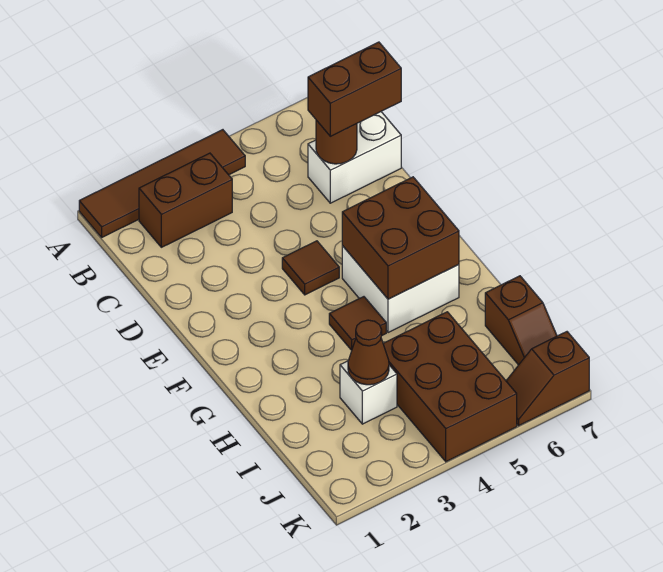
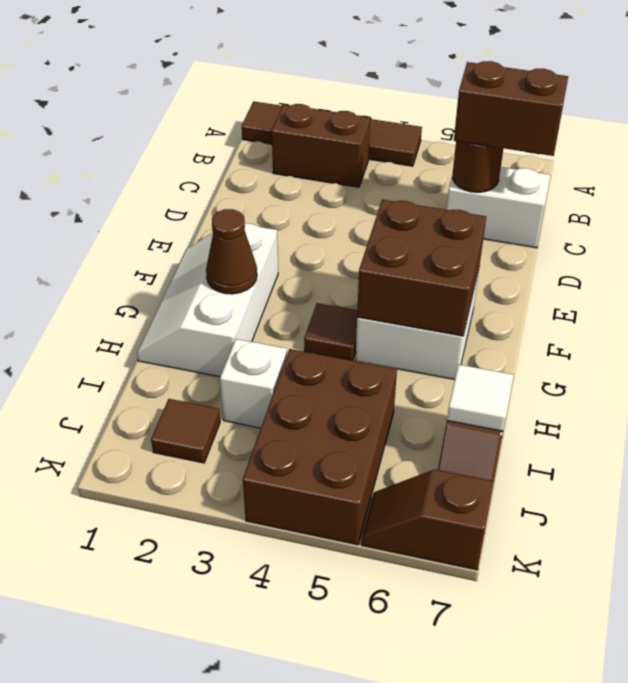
brown 1x1 tile [282,241,339,295] -> brown 1x1 tile moved to [151,399,220,463]
none -> white 2x3 slope [137,224,278,377]
brown 1x1 cone [348,320,389,385] -> brown 1x1 cone moved to [206,209,257,294]
none -> white 1x1 tile [447,365,513,431]

